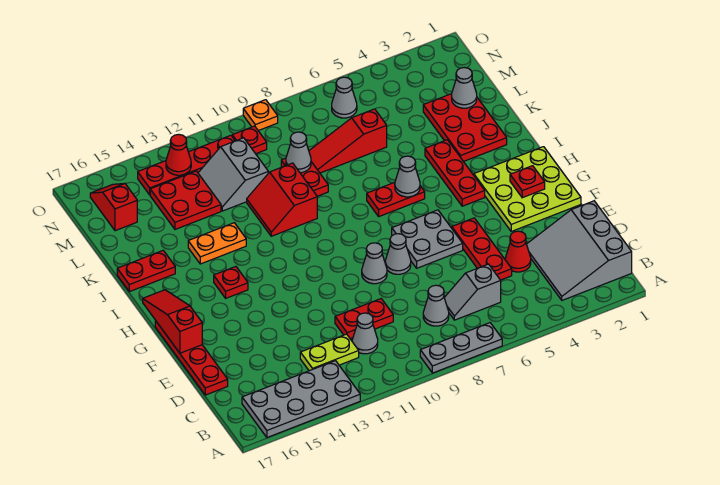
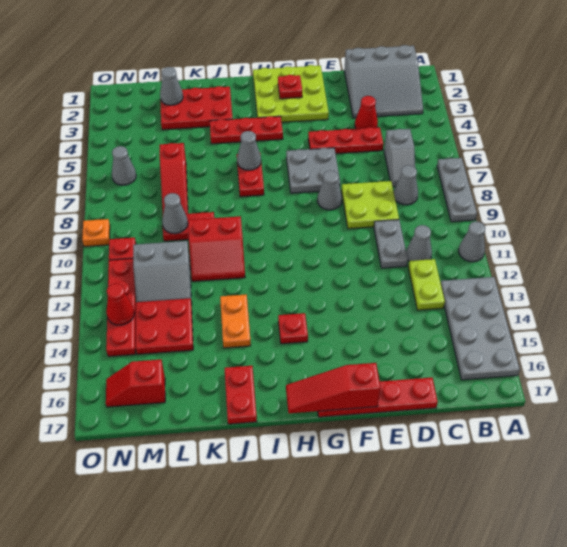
none -> lime 2x2 plate [341,181,399,229]
red 1x2 plate [335,299,393,339] -> grey 1x2 plate [374,220,408,268]
grey 1x1 cone [362,243,387,284] -> grey 1x1 cone moved to [459,221,485,262]

